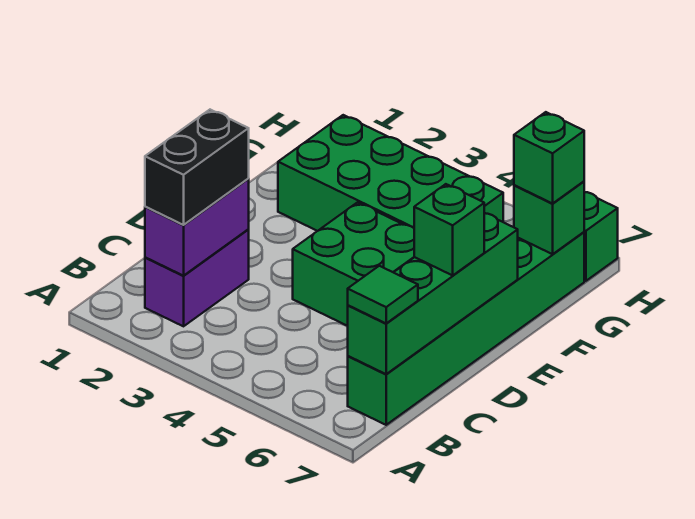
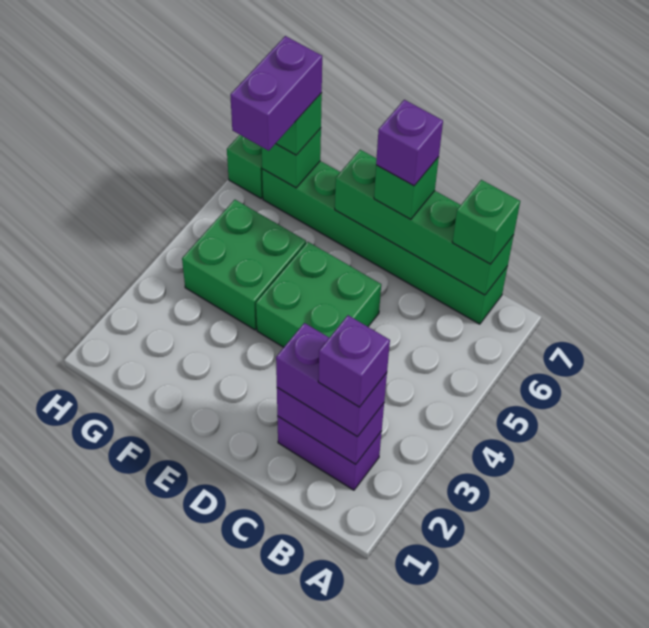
black 1x2 brick [145,110,249,225] -> purple 1x2 brick [276,323,387,437]
none -> purple 1x1 brick [318,315,390,407]
green 1x1 tile [348,266,418,323] -> green 1x1 brick [452,180,520,264]
none -> purple 1x1 brick [376,100,443,186]
green 2x4 brick [278,115,503,231] -> green 2x2 brick [182,200,306,330]
none -> purple 1x2 brick [230,36,322,151]

